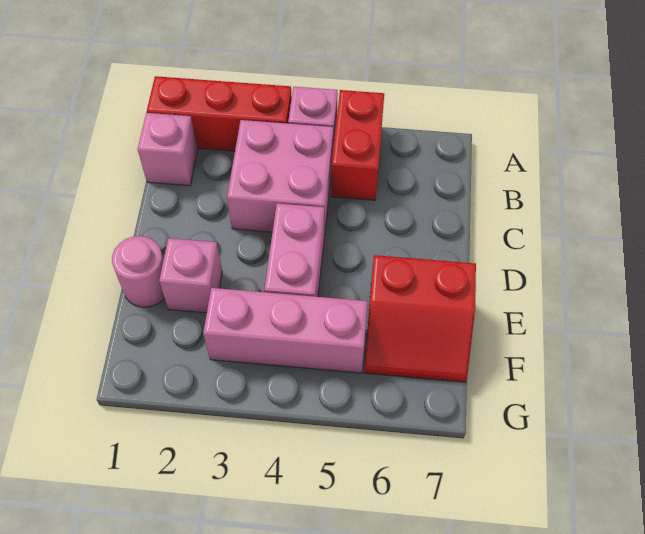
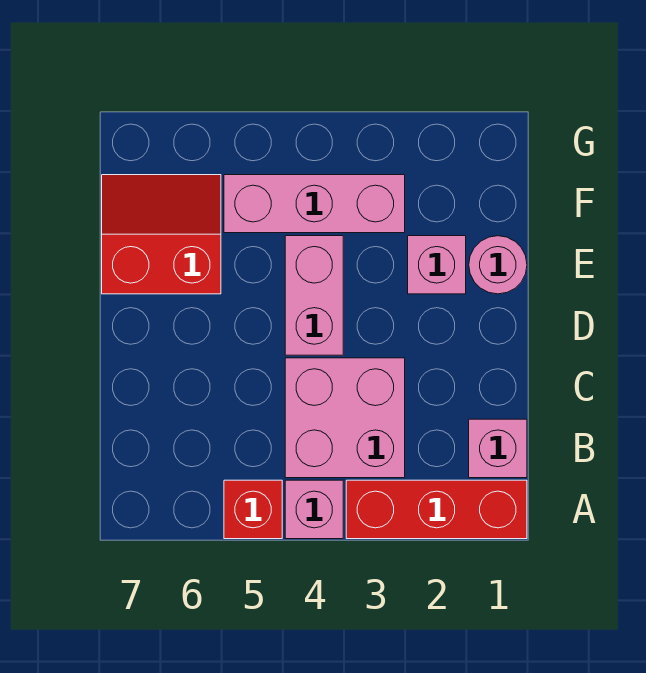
red 1x2 brick [331,90,384,200] -> red 1x1 brick [224,480,282,539]

